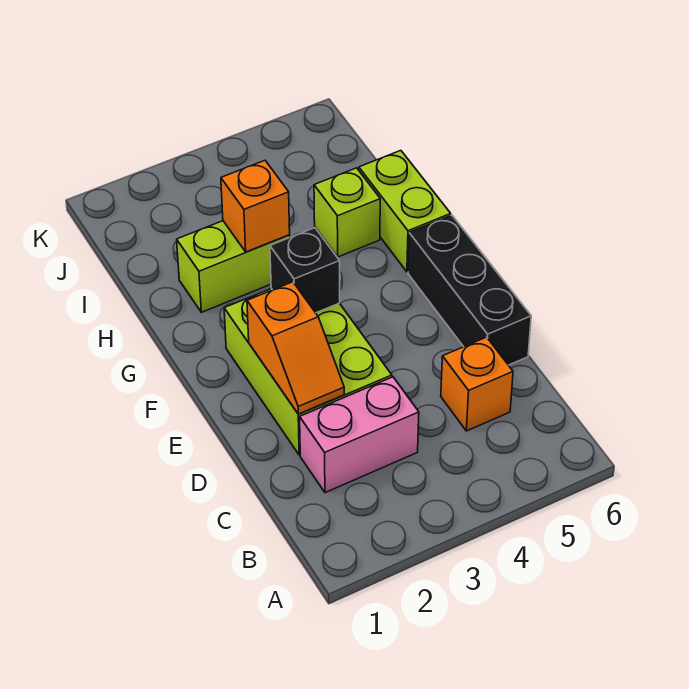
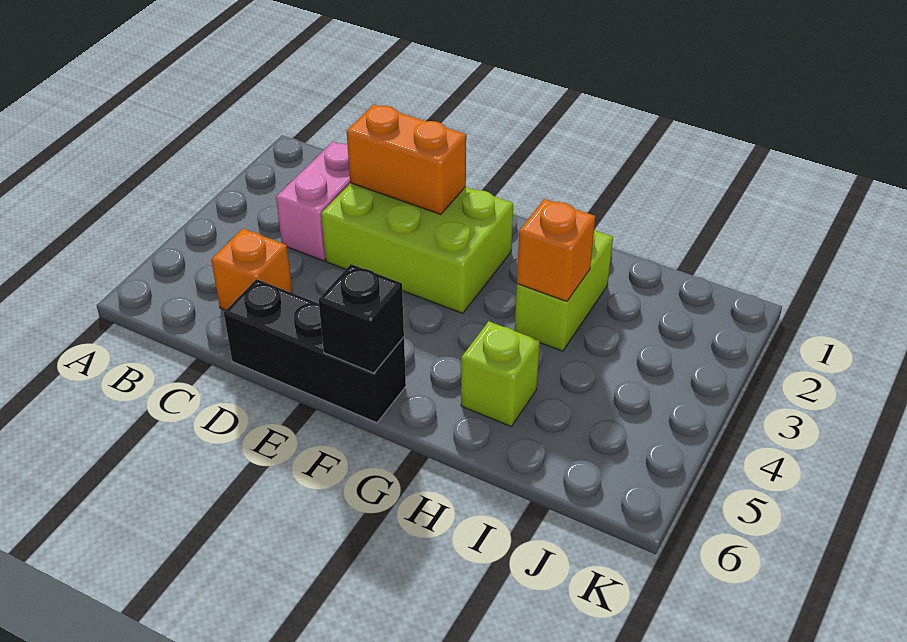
orange 1x2 slope [247,282,344,414] -> orange 1x2 brick [347,105,466,214]
black 1x1 brick [270,228,340,313] -> black 1x1 brick moved to [319,264,404,373]
lime 1x2 brick [359,150,451,272] -> none

